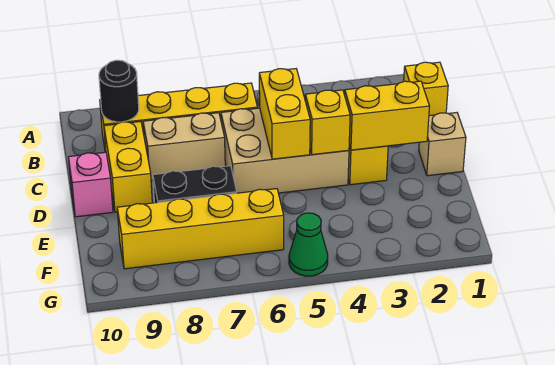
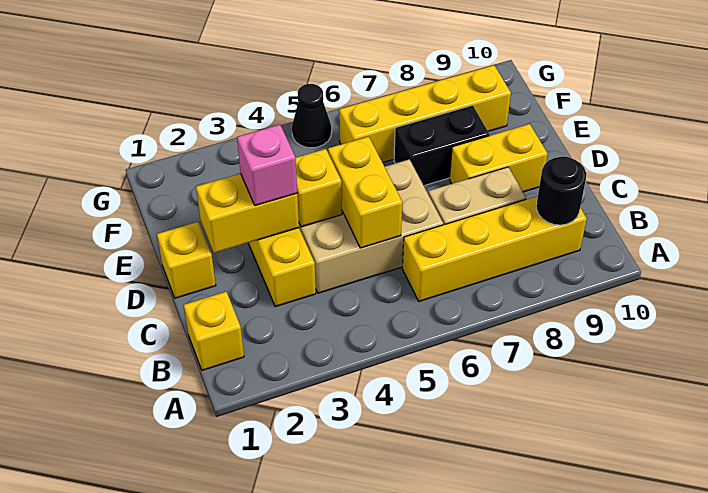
yellow 1x2 brick [104,121,152,212] -> yellow 1x2 brick turned to [449,124,548,192]
tan 1x1 brick [419,113,466,176] -> yellow 1x1 brick [157,222,216,298]
pink 1x1 brick [68,152,113,217] -> pink 1x1 brick moved to [237,125,297,206]
green 1x1 cone [289,213,328,276] -> black 1x1 cone [292,84,332,148]

